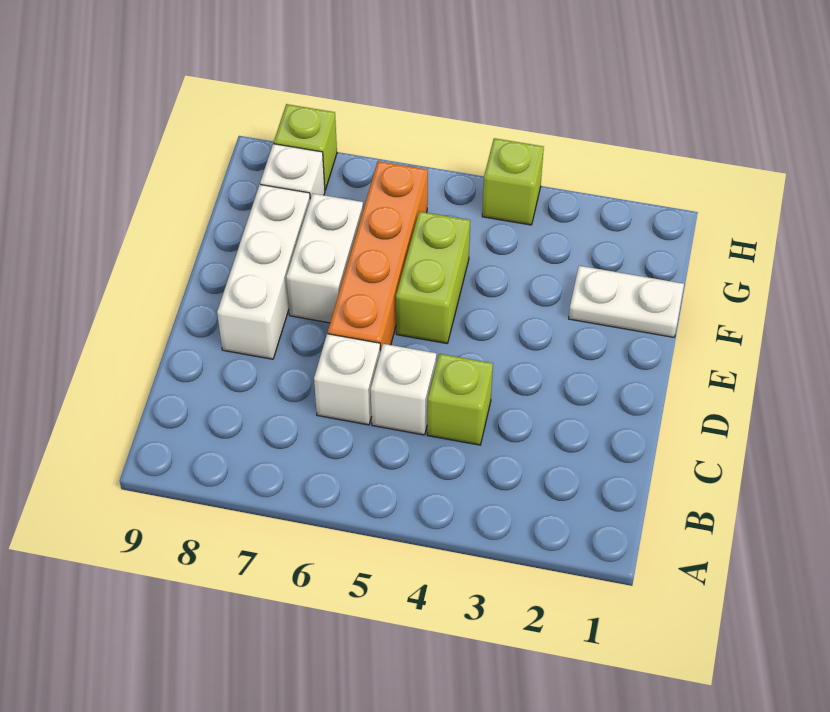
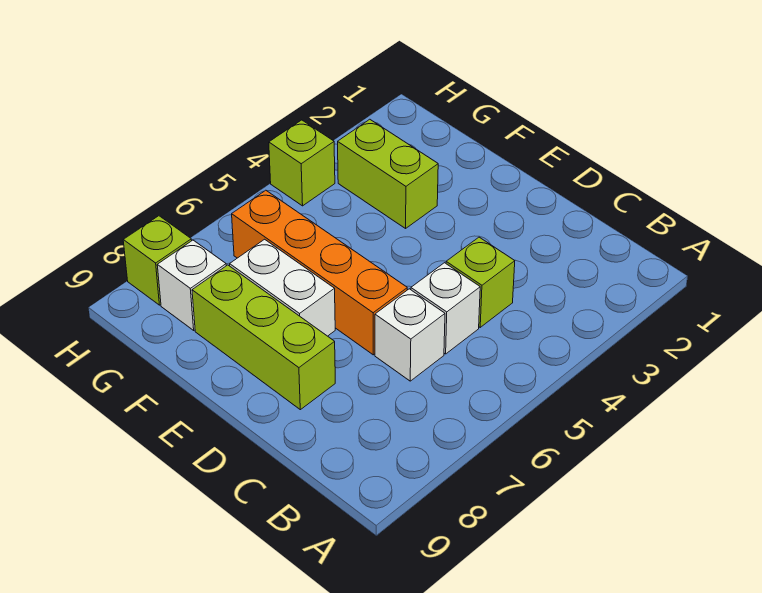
white 1x3 brick [217,185,310,359] -> lime 1x3 brick [192,265,335,410]
lime 1x2 brick [396,211,470,343] -> lime 1x2 brick moved to [338,119,438,228]
white 1x2 plate [569,266,684,337] -> none

